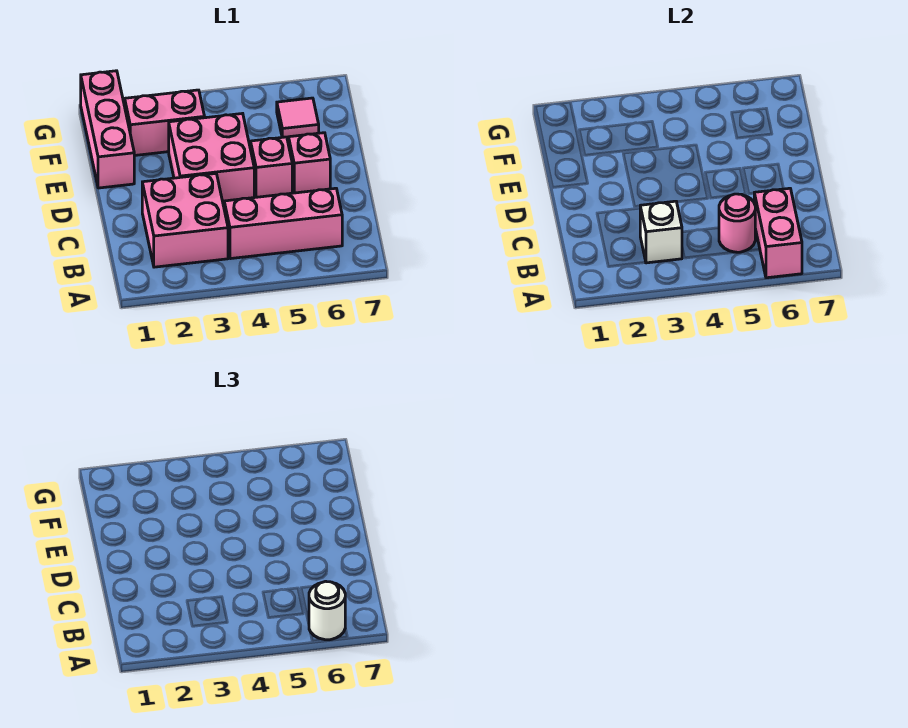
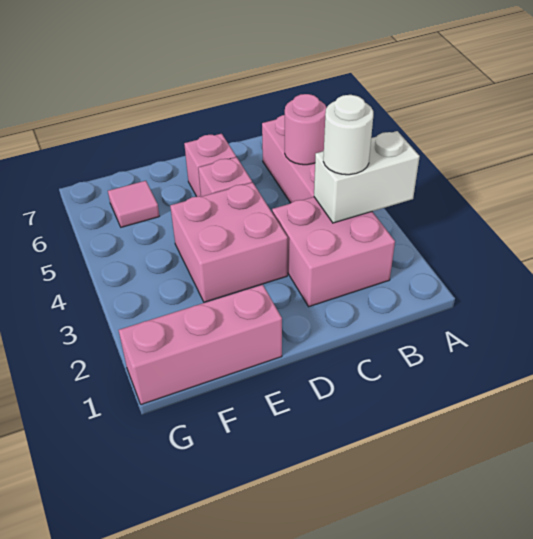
pink 1x2 brick [754,188,802,278] -> none
white 1x1 round brick [309,581,345,640] -> white 1x1 round brick moved to [323,95,373,175]
white 1x1 brick [640,201,682,263] -> white 1x2 brick [314,131,420,223]
pink 1x2 brick [125,90,205,156] -> none

